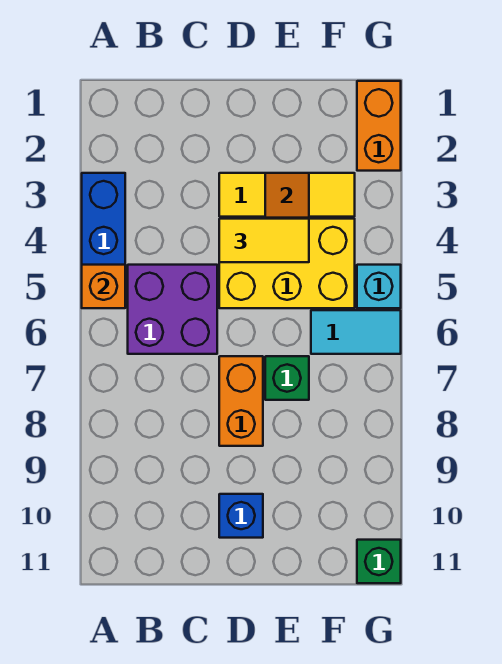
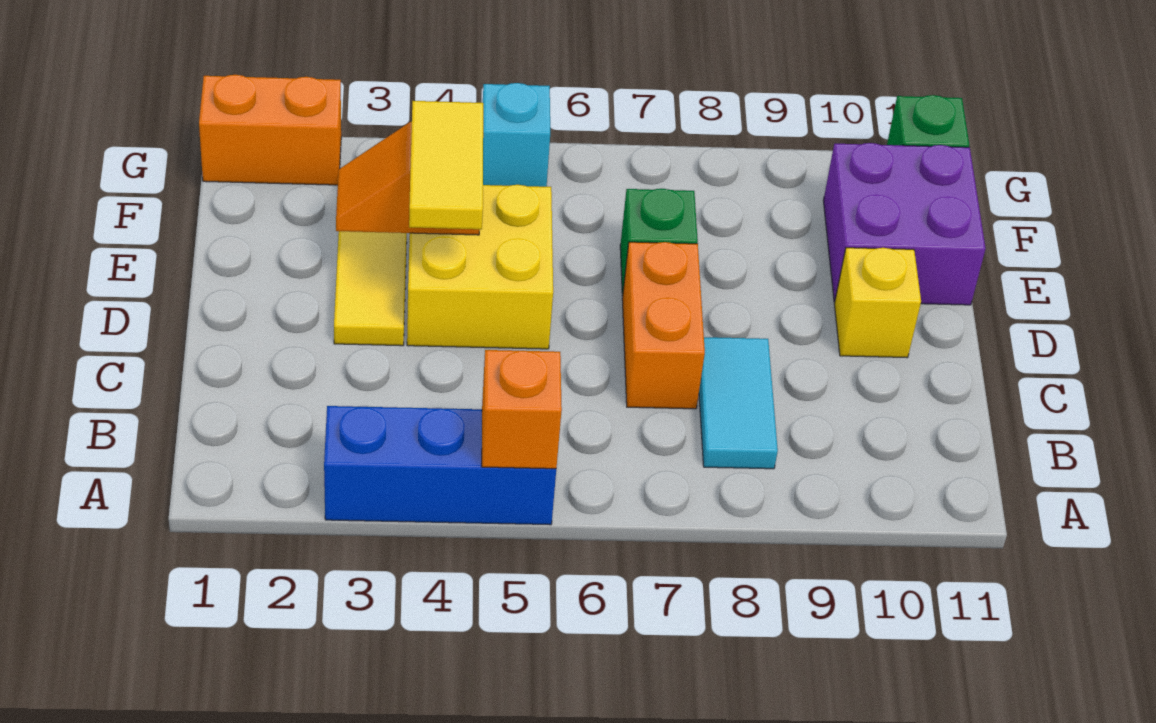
purple 2x2 brick [128,265,217,354] -> purple 2x2 brick moved to [823,143,986,305]
yellow 2x3 brick [219,219,355,308] -> yellow 2x2 brick [407,185,553,349]
orange 1x2 brick [219,356,263,446] -> orange 1x2 brick turned to [622,242,705,409]
blue 1x1 brick [219,494,263,538] -> yellow 1x1 brick [834,248,921,358]
cyan 1x2 tile [311,310,401,354] -> cyan 1x2 tile moved to [699,337,778,469]

